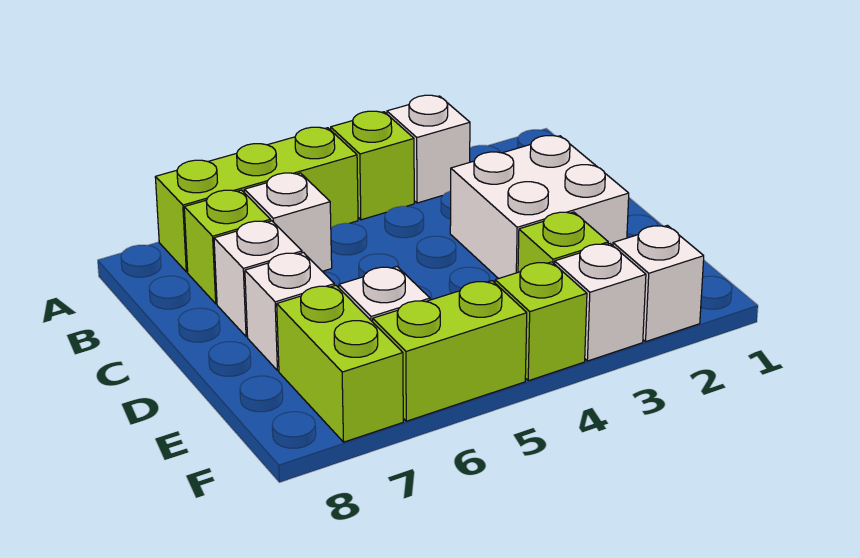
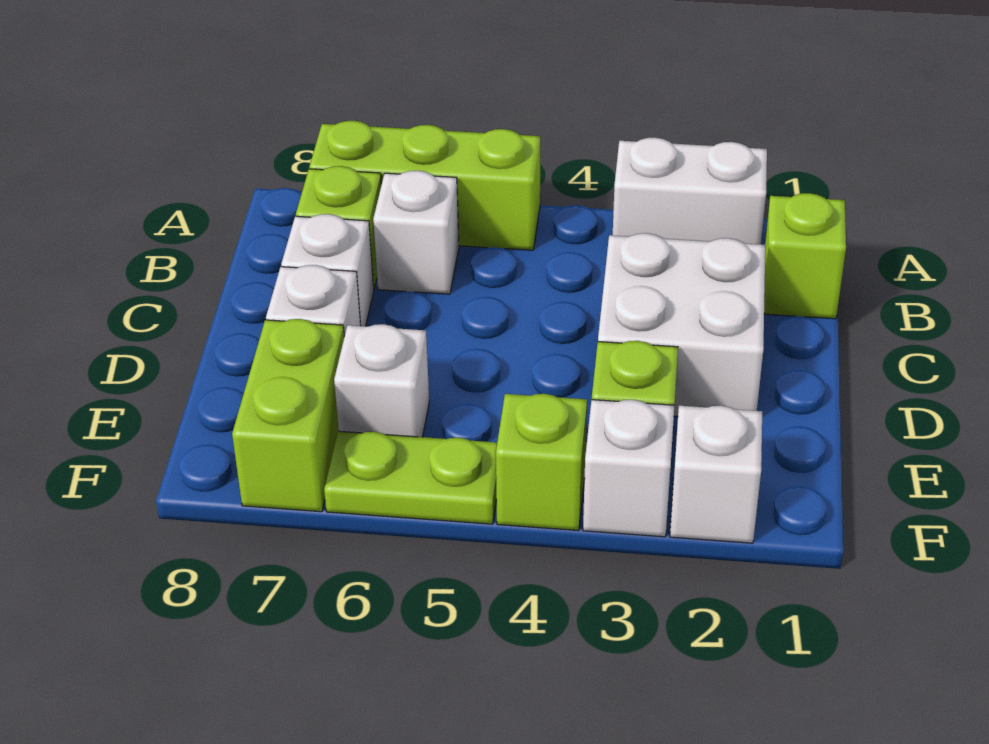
white 1x1 brick [387,95,470,203] -> white 1x2 brick [613,137,767,244]
lime 1x1 brick [331,111,414,220] -> lime 1x1 brick moved to [764,193,846,319]
lime 1x2 brick [373,281,527,421] -> lime 1x2 plate [324,431,497,524]

